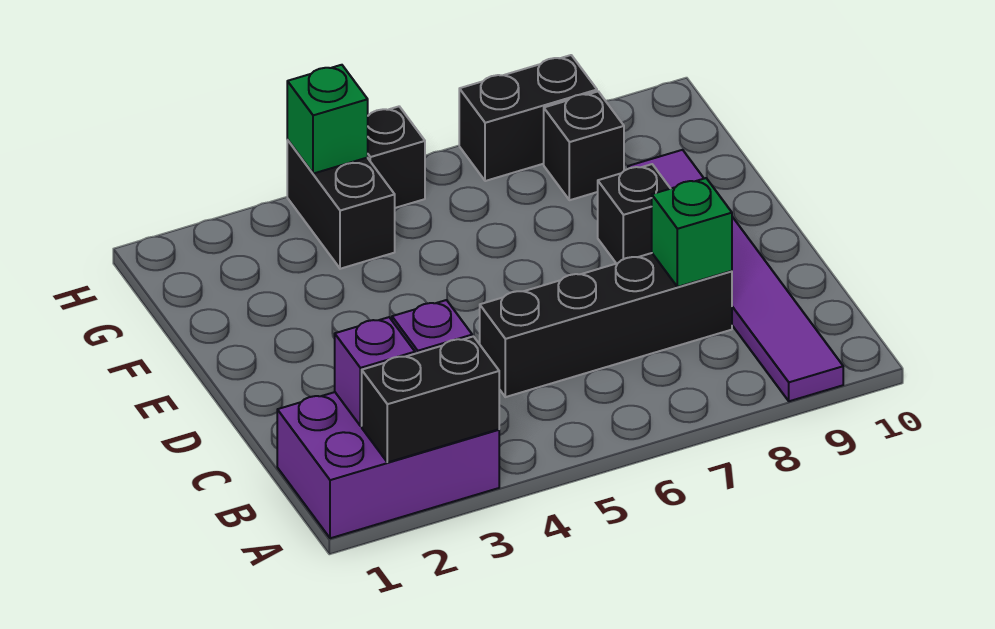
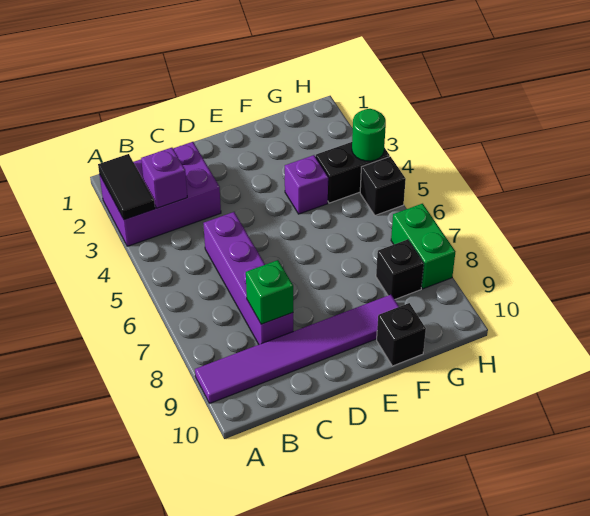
purple 2x3 brick [277,392,499,538] -> purple 2x3 brick turned to [99,142,221,246]
black 1x2 brick [362,336,499,462] -> black 1x2 tile [98,154,155,220]
purple 1x1 brick [335,317,415,426] -> purple 1x1 brick moved to [285,155,328,214]
black 1x4 brick [480,253,732,397] -> purple 1x4 brick [203,212,293,344]
black 1x1 brick [598,164,671,264] -> black 1x1 brick moved to [377,303,426,366]
green 1x1 brick [287,65,368,174] -> green 1x1 round brick [352,109,386,161]
black 1x2 brick [459,55,597,181] -> green 1x2 brick [391,204,455,289]

